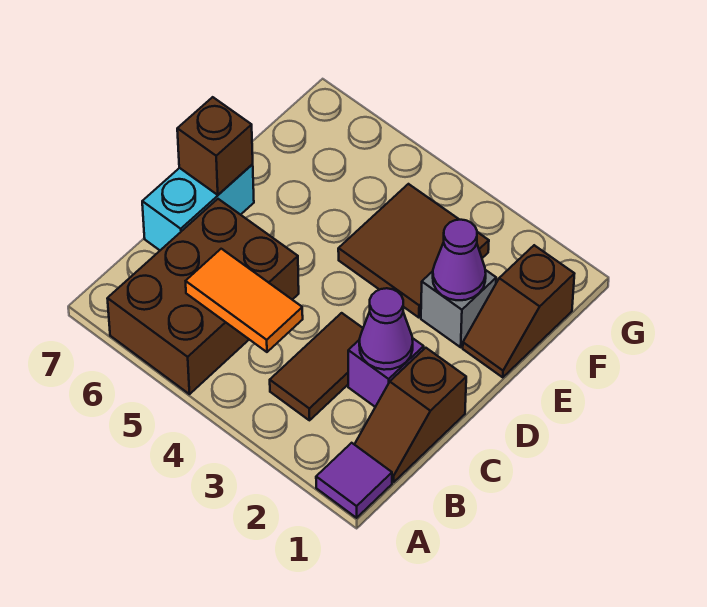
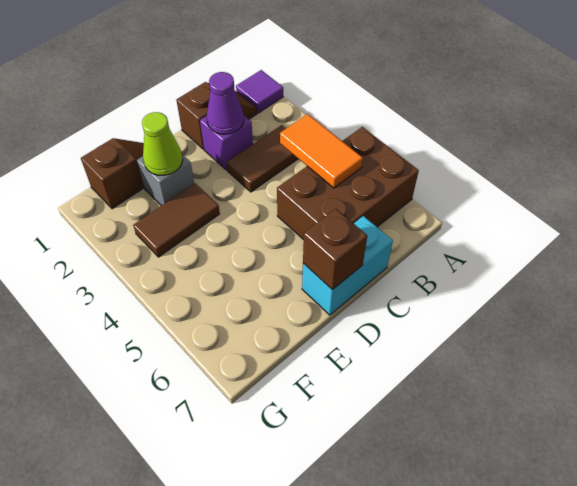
purple 1x1 cone [433,220,486,300] -> lime 1x1 cone [142,112,183,176]
brown 2x2 tile [338,184,489,318] -> brown 1x2 tile [133,183,220,257]

